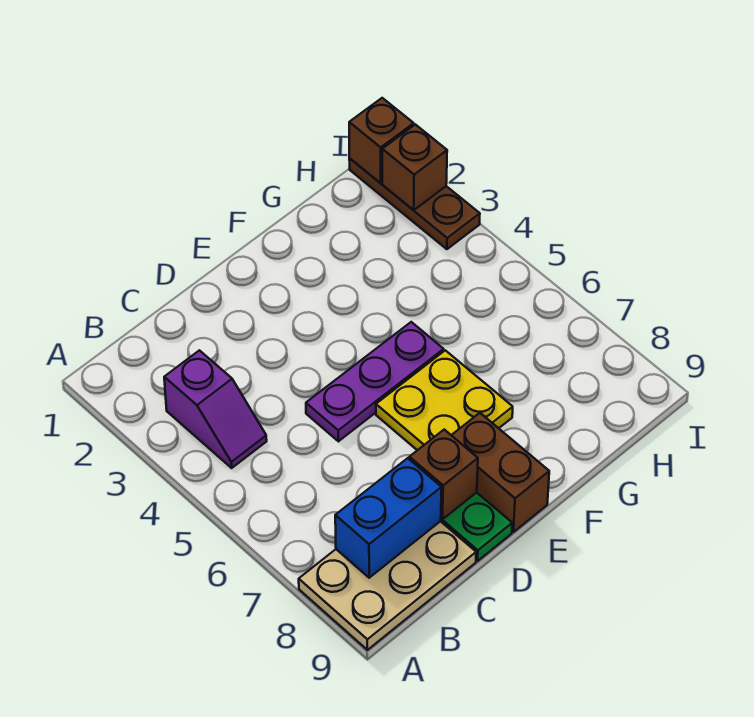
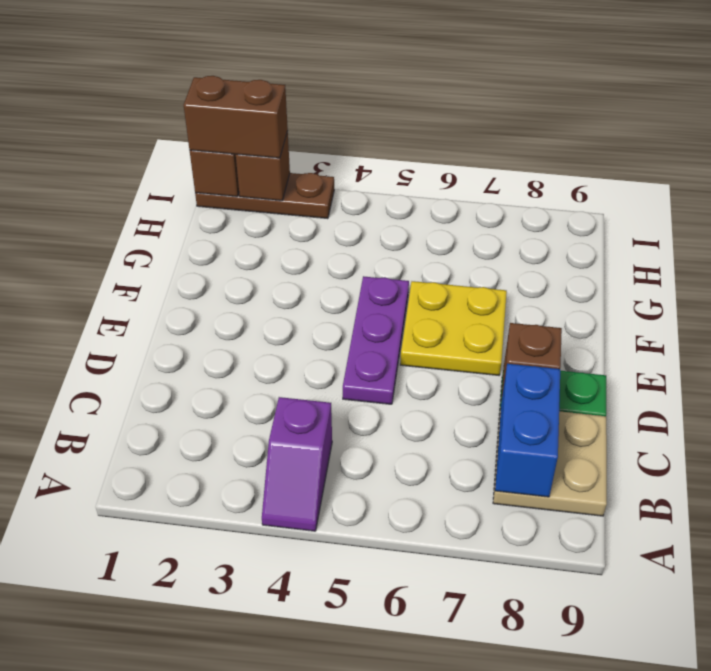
tan 2x3 plate [299,521,476,650] -> tan 2x2 plate [493,409,607,516]
purple 1x2 slope [164,350,267,468] -> purple 1x2 slope turned to [262,397,332,531]
brown 1x2 brick [451,413,549,532] -> brown 1x2 brick moved to [184,76,288,158]

